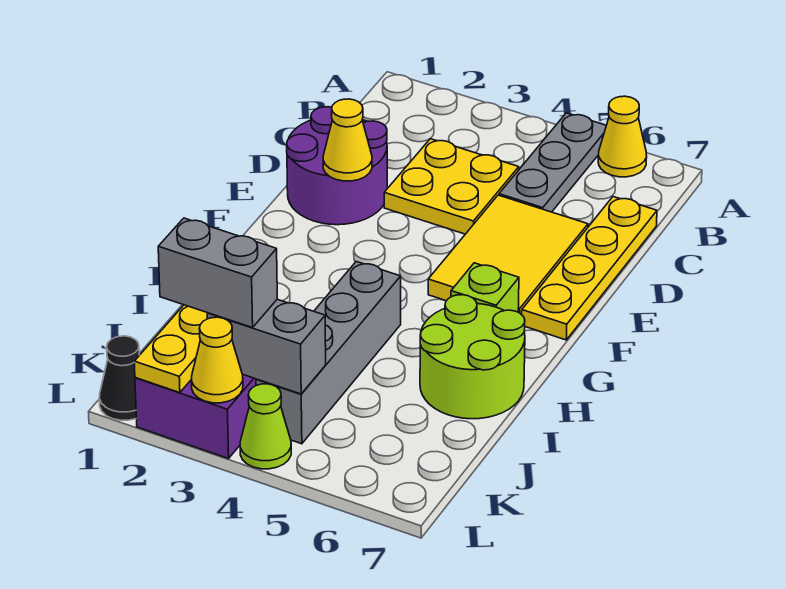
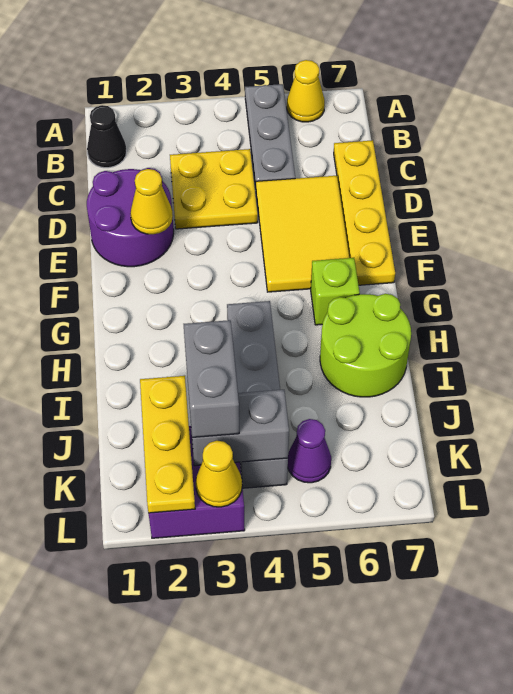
grey 1x2 brick [158,218,277,328] -> grey 1x2 brick turned to [184,320,239,437]
none -> purple 1x1 cone [288,419,331,483]
black 1x1 cone [99,336,139,420] -> black 1x1 cone moved to [87,105,127,168]
lime 1x1 cone [240,384,291,469] -> none

